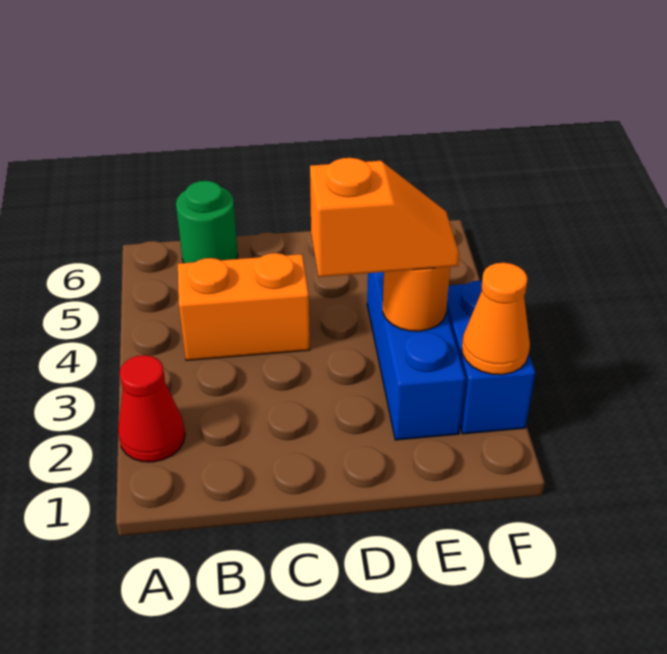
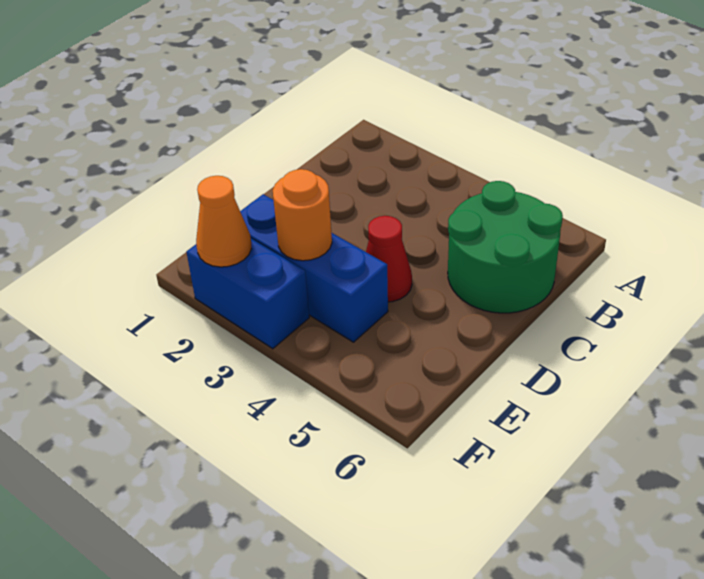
red 1x1 cone [118,355,185,462] -> red 1x1 cone moved to [366,216,412,302]
orange 1x2 brick [178,253,310,360] -> none
green 1x1 round brick [176,181,238,263] -> green 2x2 round brick [448,181,563,313]
orange 1x2 slope [310,158,459,277] -> none

